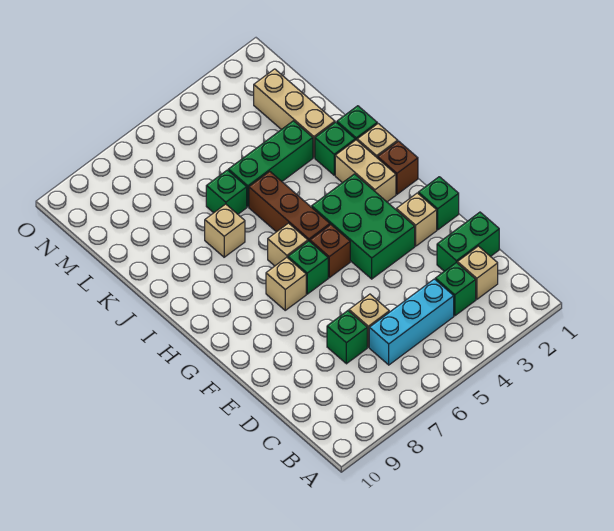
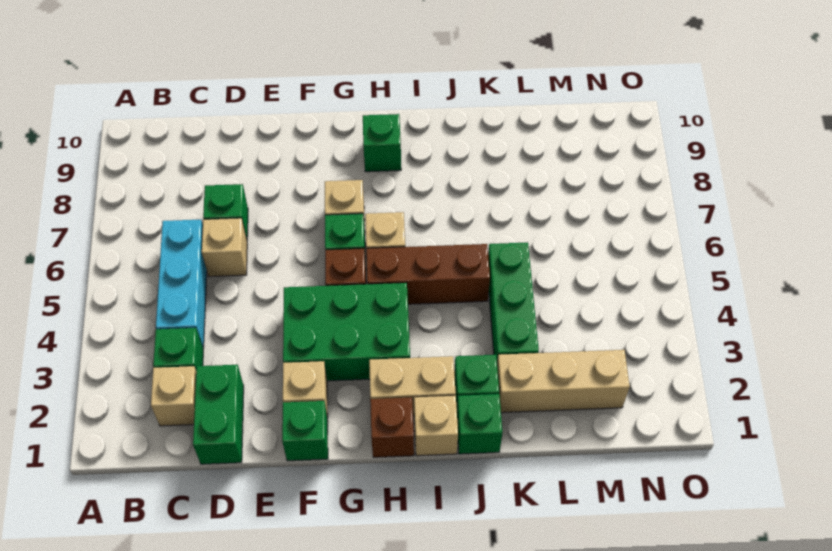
tan 1x1 brick [205,204,245,257] -> none
green 1x1 brick [206,170,247,214] -> green 1x1 brick moved to [363,114,401,172]

